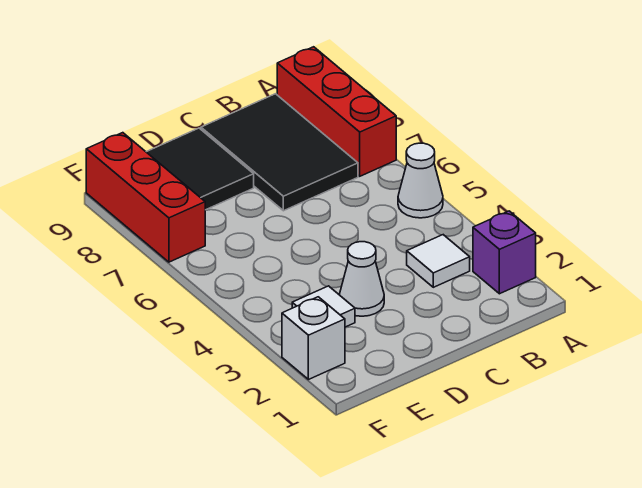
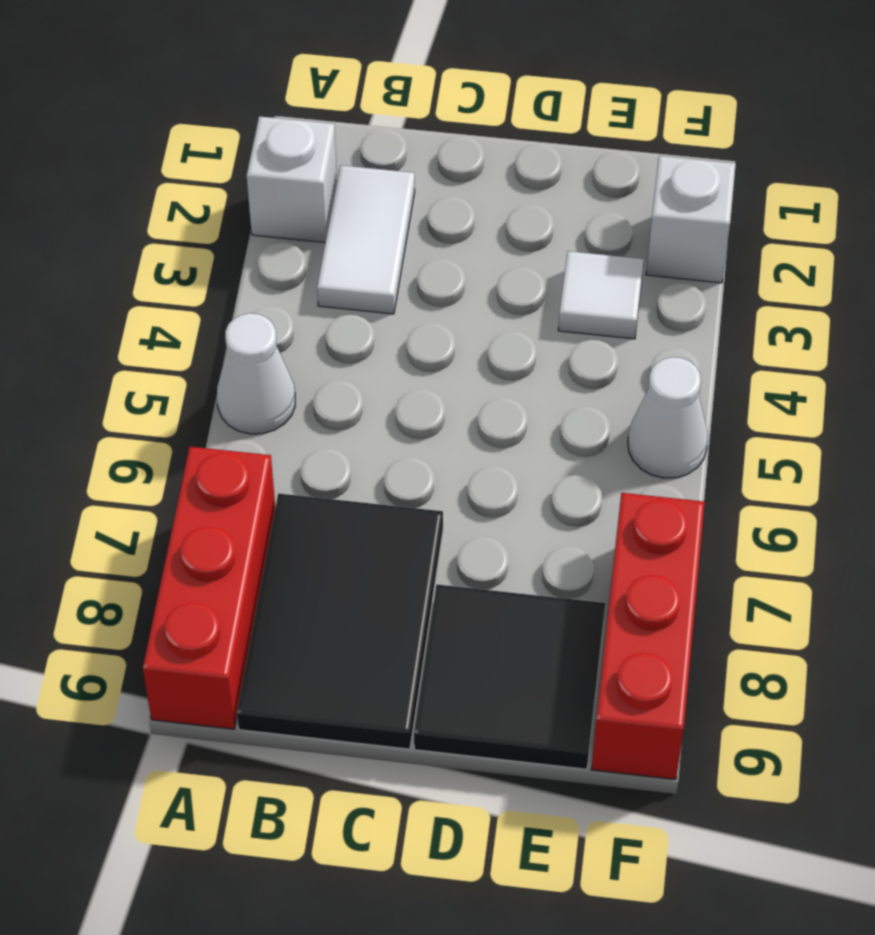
purple 1x1 brick [473,211,536,294] -> white 1x1 brick [247,116,337,242]
white 1x1 tile [407,235,470,287] -> white 1x2 tile [317,165,415,314]
white 1x1 cone [339,242,384,316] -> white 1x1 cone moved to [628,357,708,478]

